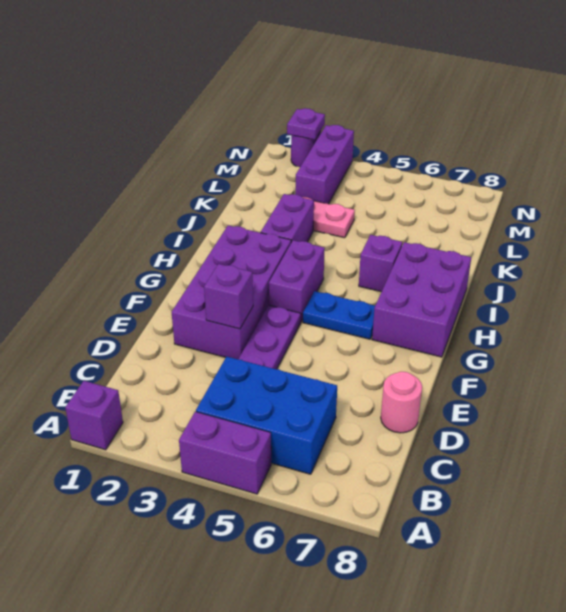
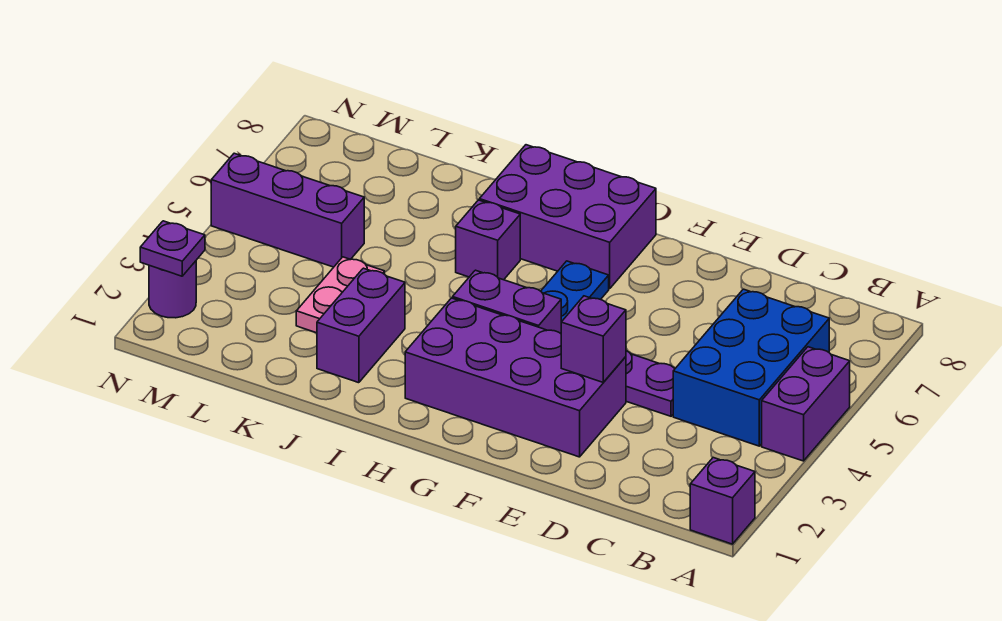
pink 1x1 round brick [381,372,422,433] -> none
purple 1x2 brick [261,194,314,242] -> purple 1x2 brick turned to [317,268,405,383]
purple 1x3 brick [295,125,354,204] -> purple 1x3 brick moved to [211,153,364,267]

